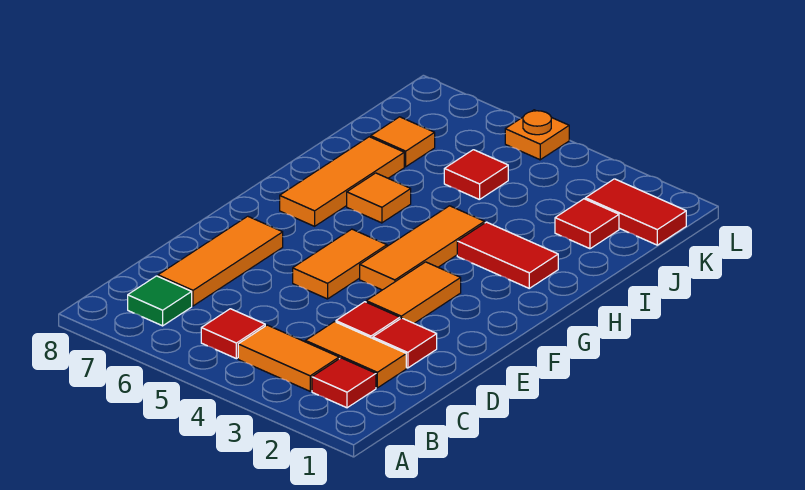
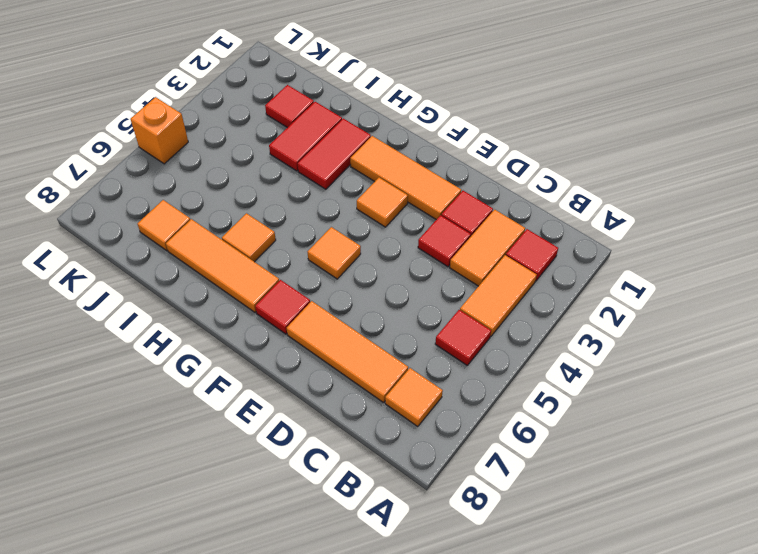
green 1x1 tile [128,276,192,326] -> orange 1x1 tile [385,368,443,427]
orange 1x2 tile [366,262,461,323] -> orange 1x1 tile [357,178,408,227]
orange 1x2 tile [293,229,387,299] -> orange 1x1 tile [308,227,361,279]
orange 1x3 tile [360,206,485,290] -> orange 1x3 tile moved to [350,136,461,220]
red 1x1 tile [444,150,508,200] -> red 1x1 tile moved to [255,280,310,334]
red 1x2 tile [585,179,686,245] -> red 1x2 tile moved to [269,102,342,171]
orange 1x1 plate [505,110,569,160] -> orange 1x1 brick [131,97,188,164]

